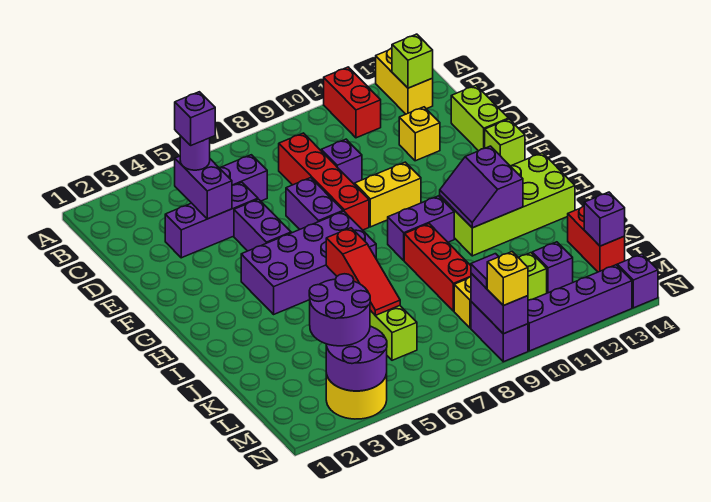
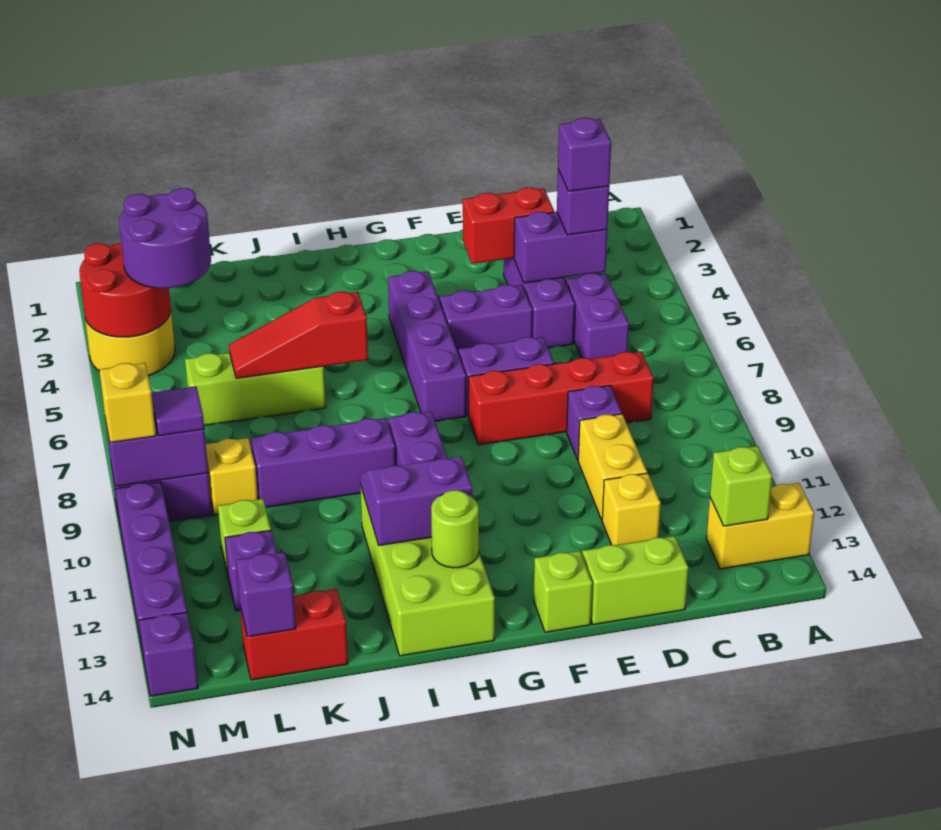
red 1x2 brick [324,67,381,138] -> red 1x2 brick moved to [463,187,554,264]
purple 1x1 round brick [180,136,210,170] -> purple 1x1 brick [557,170,609,235]
yellow 1x2 brick [355,162,421,227] -> yellow 1x2 brick moved to [578,414,647,520]
purple 2x4 brick [241,211,376,314] -> purple 1x4 brick [388,271,466,421]
none -> lime 1x1 round brick [431,490,479,568]
red 1x3 brick [404,224,471,311] -> purple 1x3 brick [251,418,396,507]
purple 2x2 round brick [326,326,387,391] -> red 2x2 round brick [79,243,171,337]

